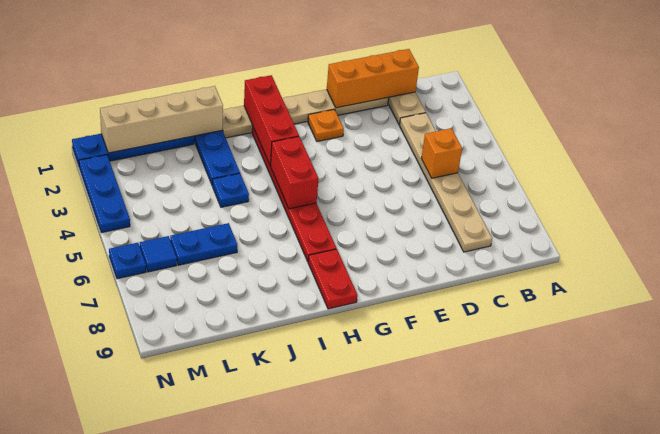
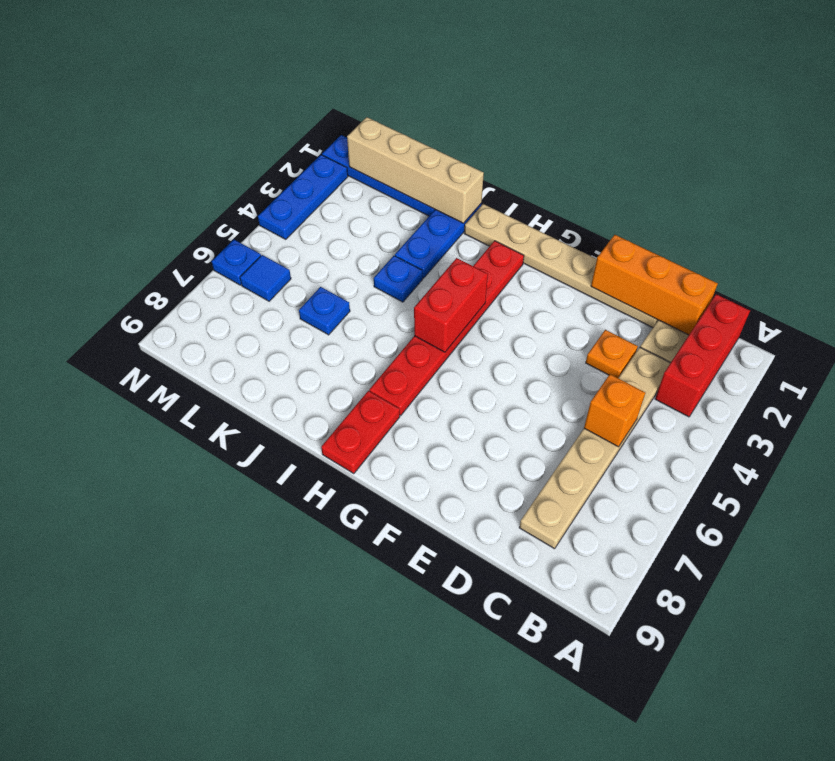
orange 1x1 plate [308,109,344,142] -> orange 1x1 plate moved to [586,330,638,378]
red 1x3 brick [244,75,299,166] -> red 1x3 brick moved to [655,294,750,417]
blue 1x2 plate [170,223,237,265] -> blue 1x1 plate [299,287,350,335]

